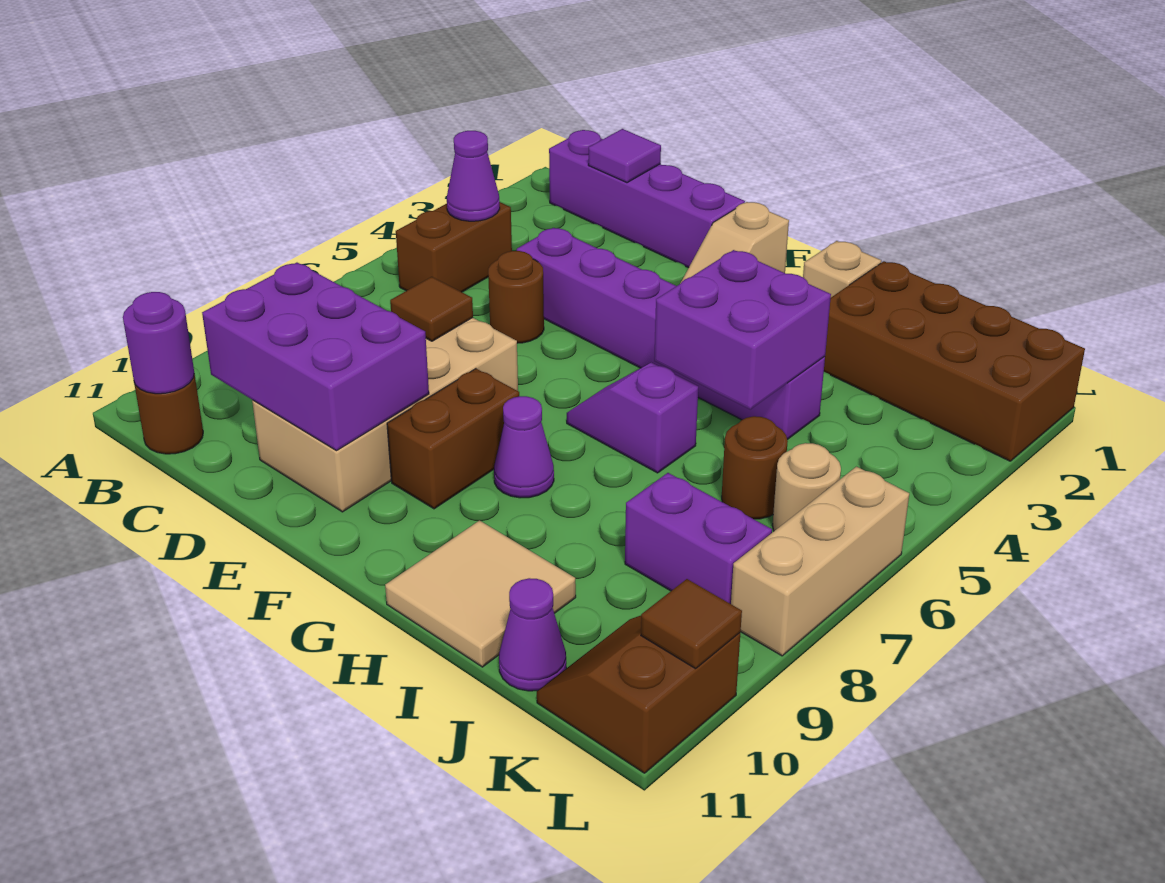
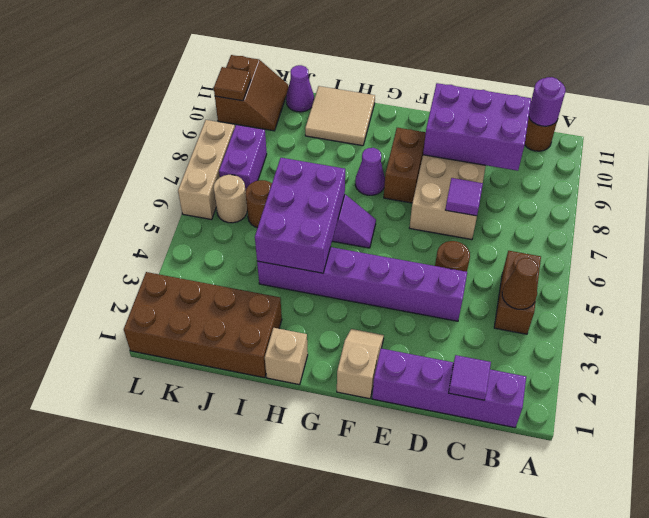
purple 1x1 cone [447,131,500,221] -> brown 1x1 cone [502,258,538,309]
brown 1x1 tile [390,277,473,341] -> purple 1x1 tile [445,178,483,216]
purple 2x2 brick [654,250,831,409] -> purple 2x3 brick [255,158,345,273]
purple 1x2 brick [625,473,772,604] -> purple 1x2 brick turned to [219,125,267,191]

